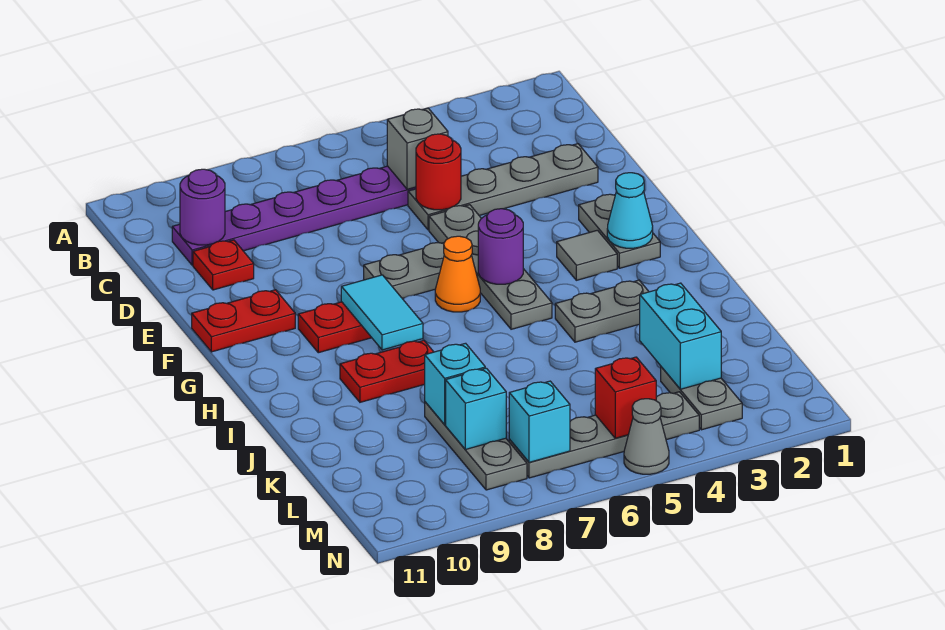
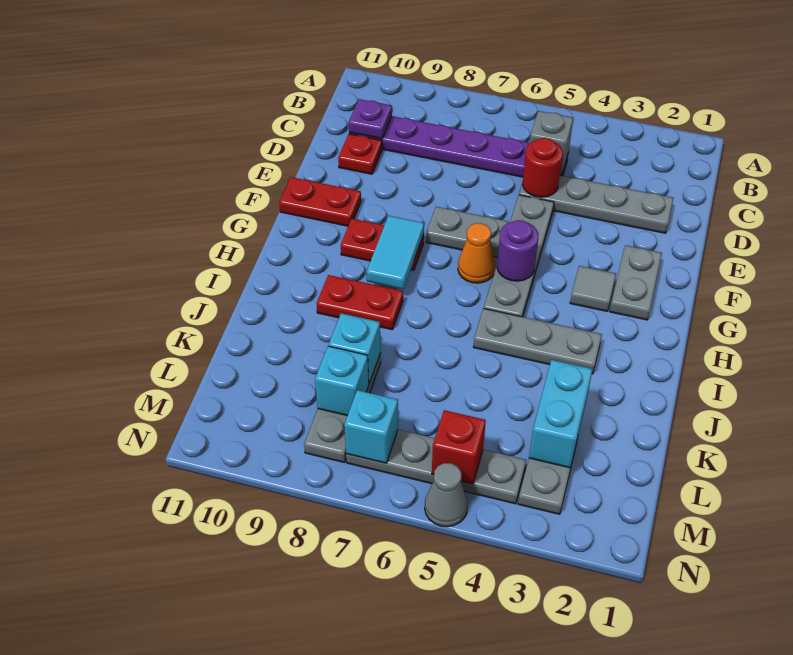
purple 1x1 round brick [180,169,225,245] -> purple 1x1 plate [349,99,392,139]
cyan 1x1 cone [607,173,653,248] -> none
grey 1x2 plate [555,280,649,342] -> grey 1x3 plate [474,309,602,374]

